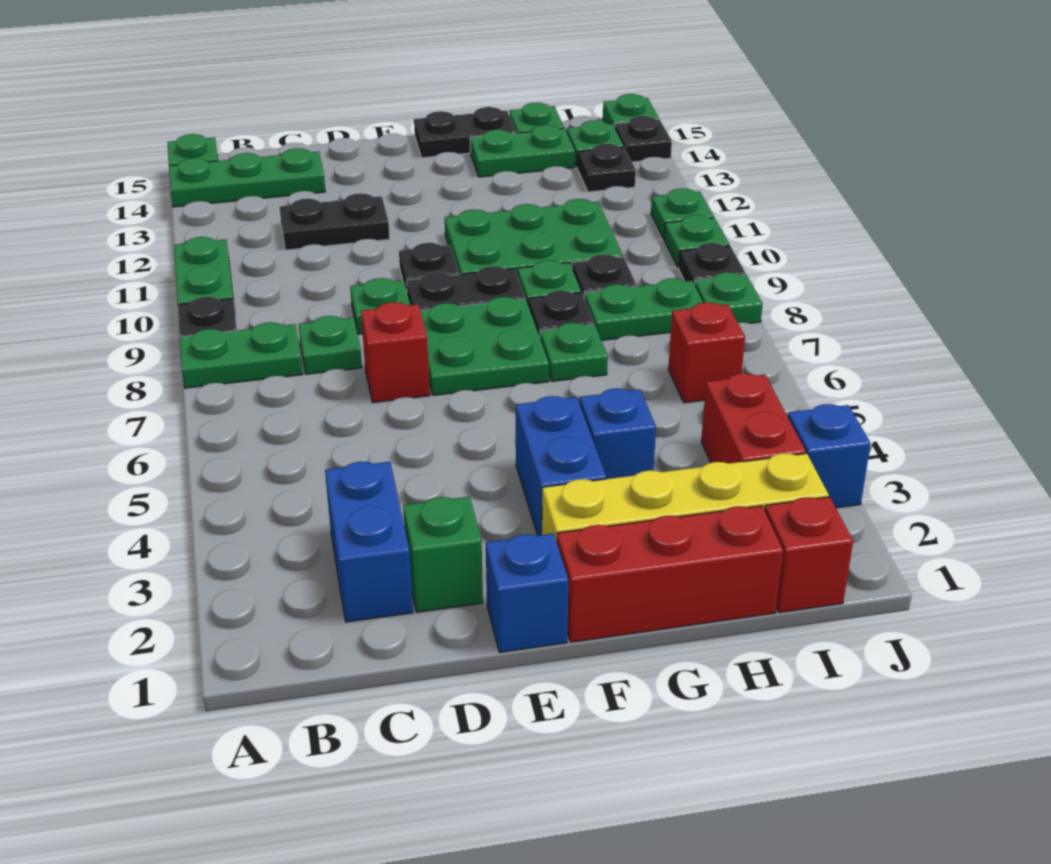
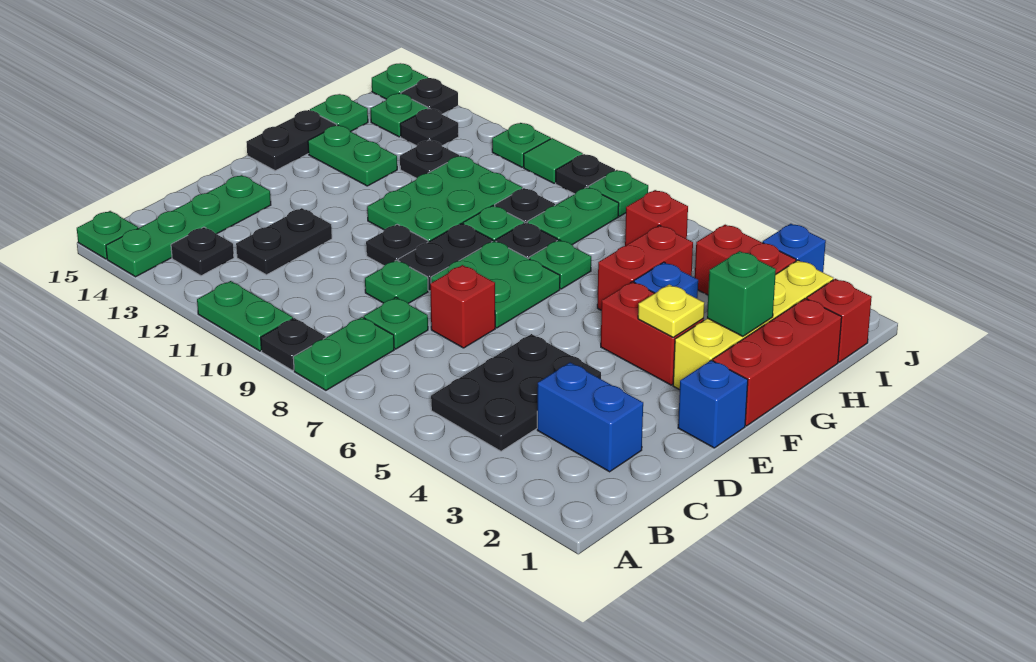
green 1x3 plate [169,148,325,207] -> green 1x4 plate [106,175,271,277]
none -> black 2x3 plate [431,334,601,451]
none -> black 1x1 plate [171,227,234,276]
green 1x1 brick [403,497,483,612] -> green 1x1 brick moved to [707,251,776,336]
blue 1x2 brick [516,396,607,535] -> red 1x2 brick [601,282,704,385]
none -> yellow 1x1 plate [638,284,704,338]
none -> red 1x2 brick [597,225,693,310]
green 1x2 plate [470,125,575,177] -> green 1x2 plate turned to [308,126,397,186]
none -> black 1x1 plate [400,140,459,178]
green 1x1 plate [664,215,729,267] -> green 1x1 tile [524,138,583,183]

